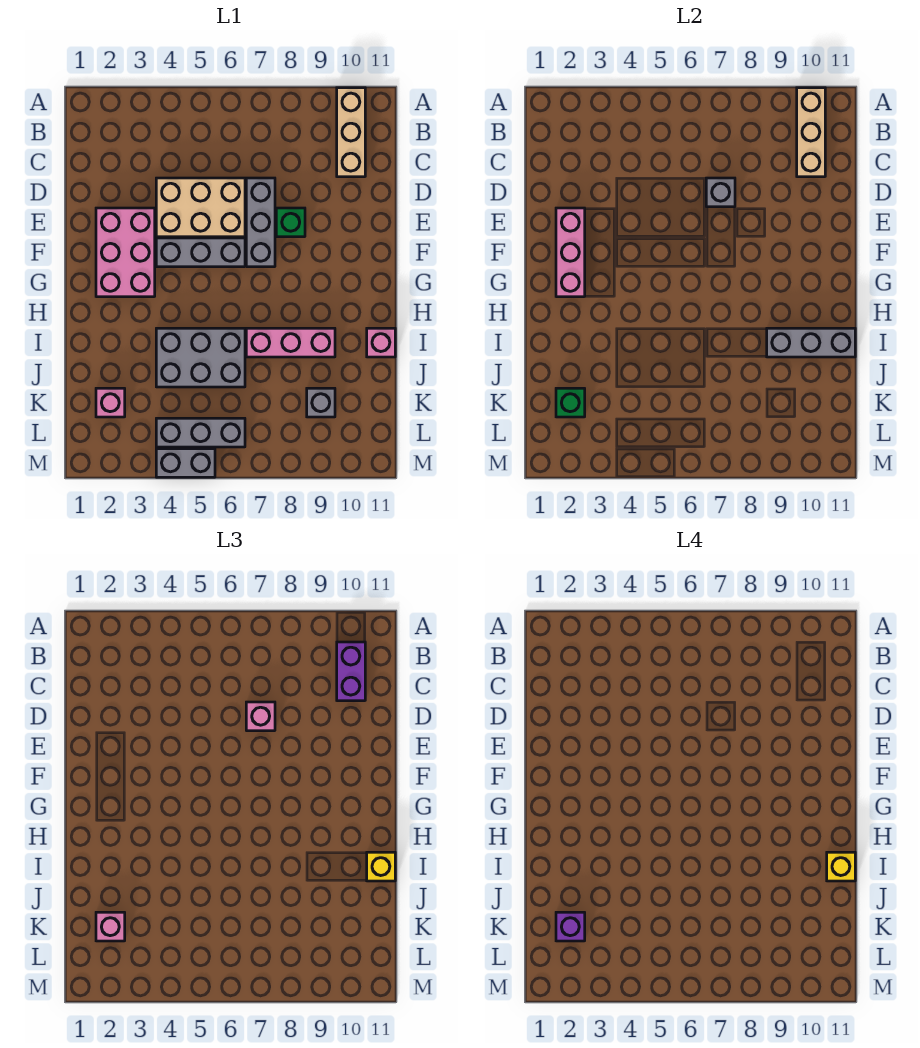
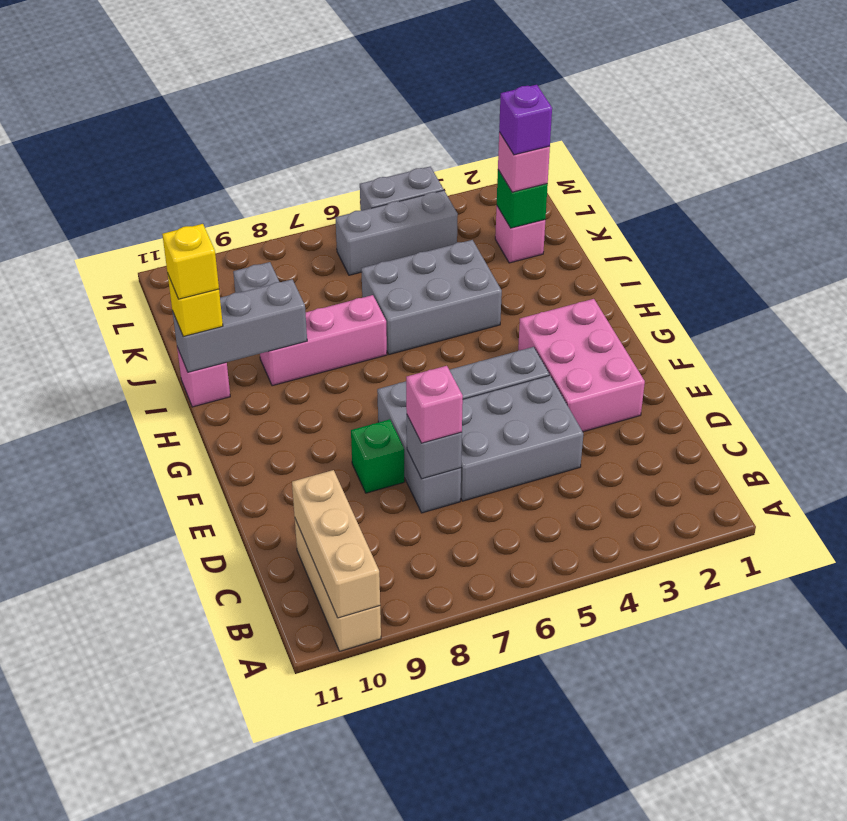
purple 1x2 brick [337,642,365,701] -> none
tan 2x3 brick [156,178,245,237] -> grey 2x3 brick [461,375,583,501]
pink 1x3 brick [556,208,585,297] -> none

